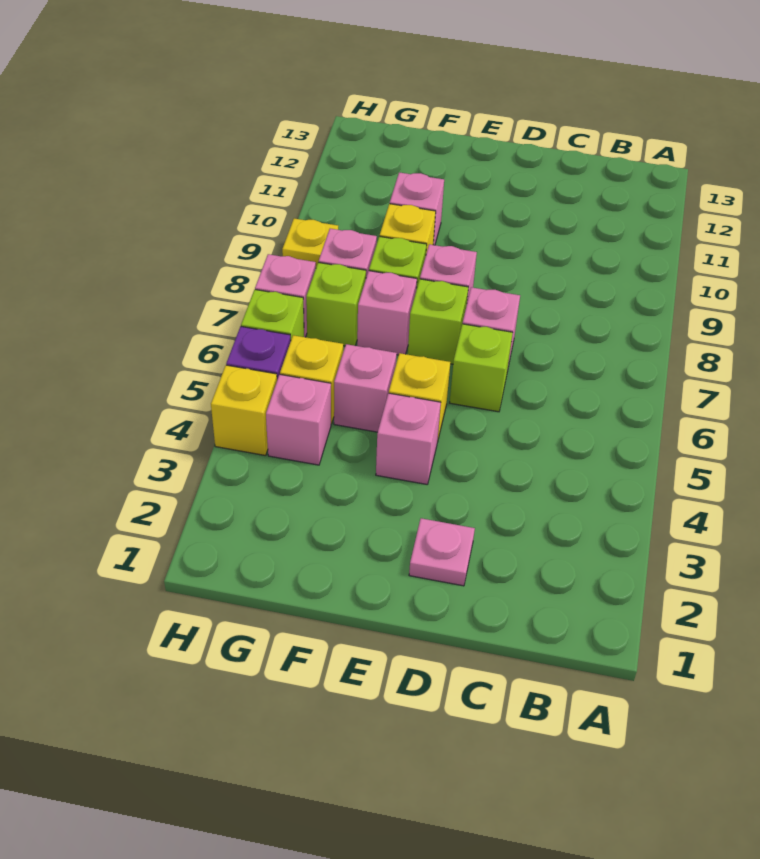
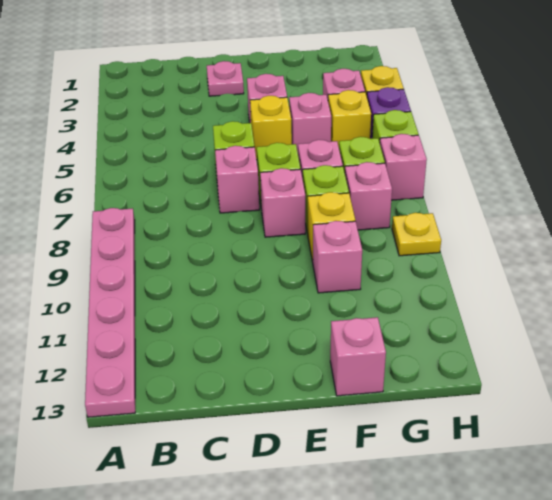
none -> pink 1x6 plate [85,208,135,417]
none -> pink 1x1 brick [330,317,386,396]

